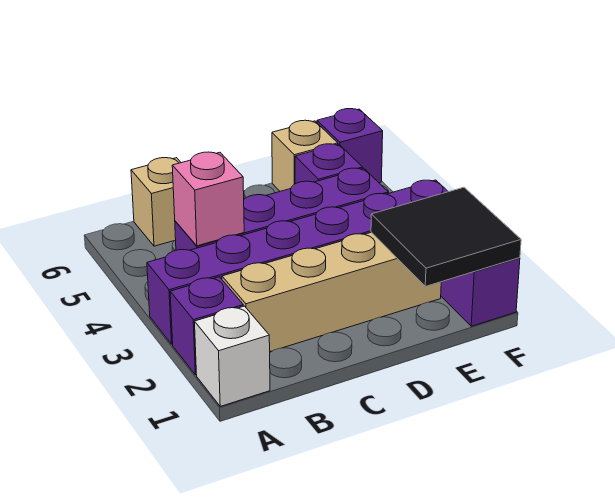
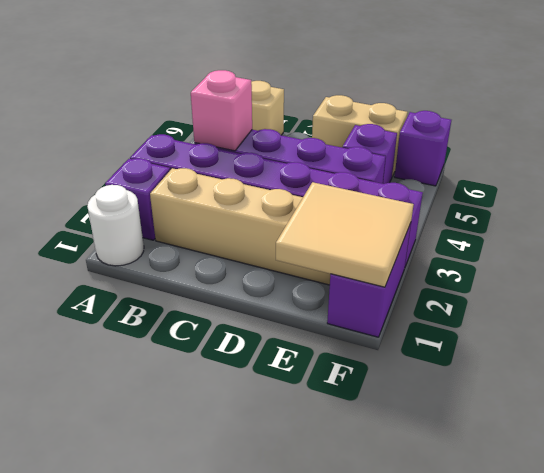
white 1x1 brick [195,306,270,406] -> white 1x1 round brick [87,185,144,266]
black 2x2 tile [371,187,521,286] -> tan 2x2 tile [276,182,414,287]
tan 1x1 brick [272,120,338,191] -> tan 1x2 brick [312,95,408,176]

